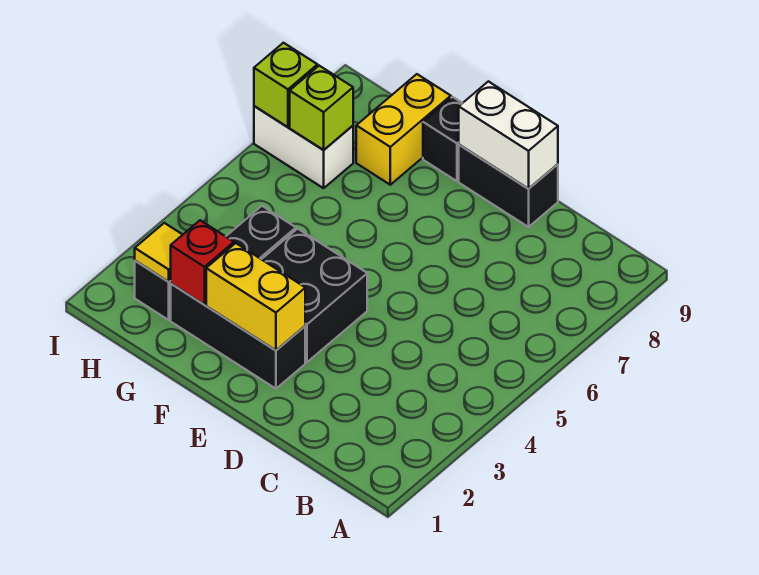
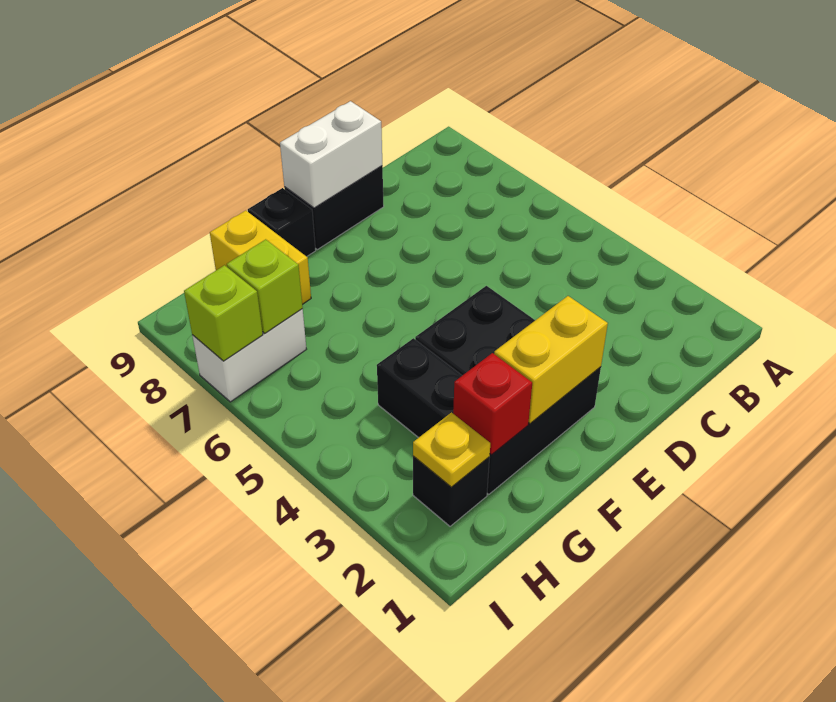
yellow 1x1 tile [135,223,183,282] -> yellow 1x1 plate [413,413,490,487]

